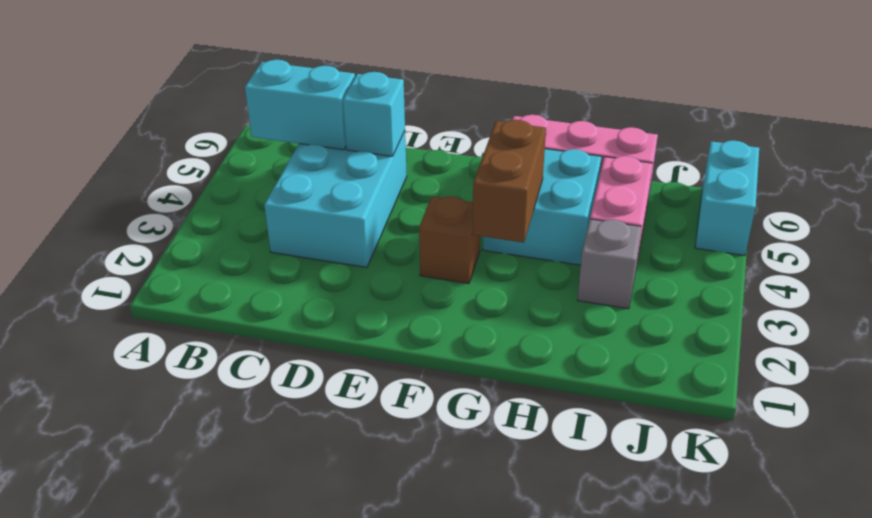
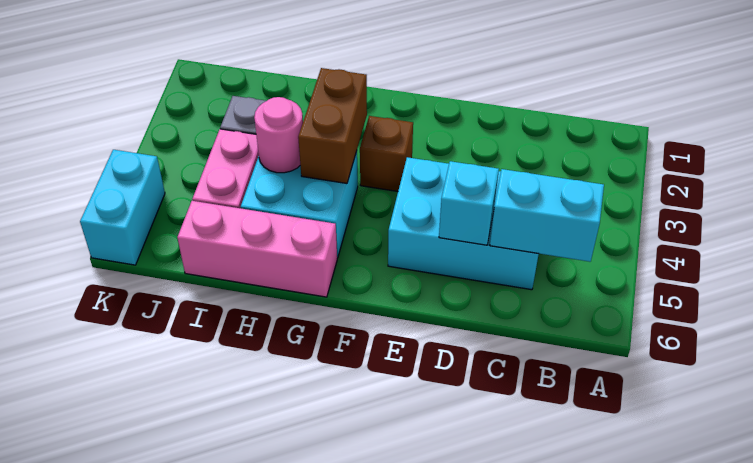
cyan 2x3 brick [264,131,407,267] -> cyan 2x3 brick turned to [388,157,539,290]
none -> pink 1x1 round brick [254,97,303,173]

